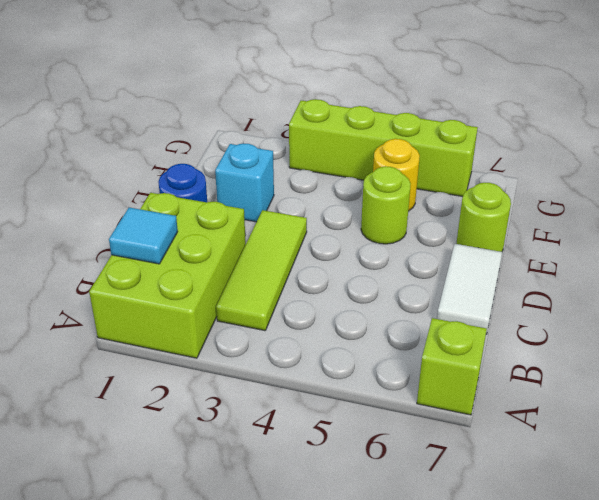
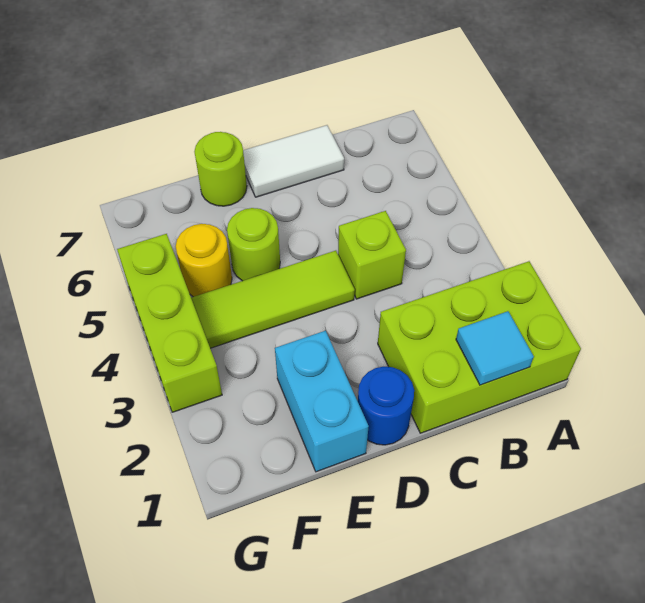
lime 1x1 brick [417,318,487,415] -> lime 1x1 brick moved to [338,211,406,299]
lime 1x3 tile [216,210,307,331] -> lime 1x3 tile moved to [191,251,355,348]
cyan 1x1 brick [215,144,274,222] -> cyan 1x2 brick [275,331,369,472]
lime 1x4 brick [289,99,478,197] -> lime 1x3 brick [117,234,222,412]

